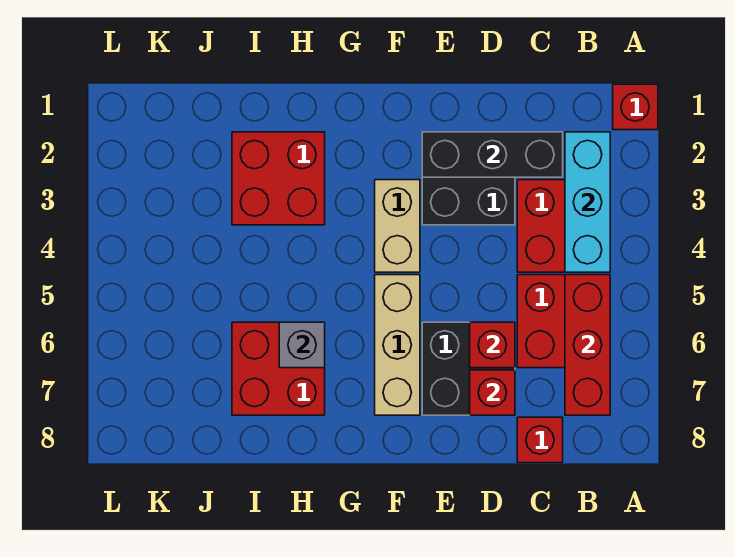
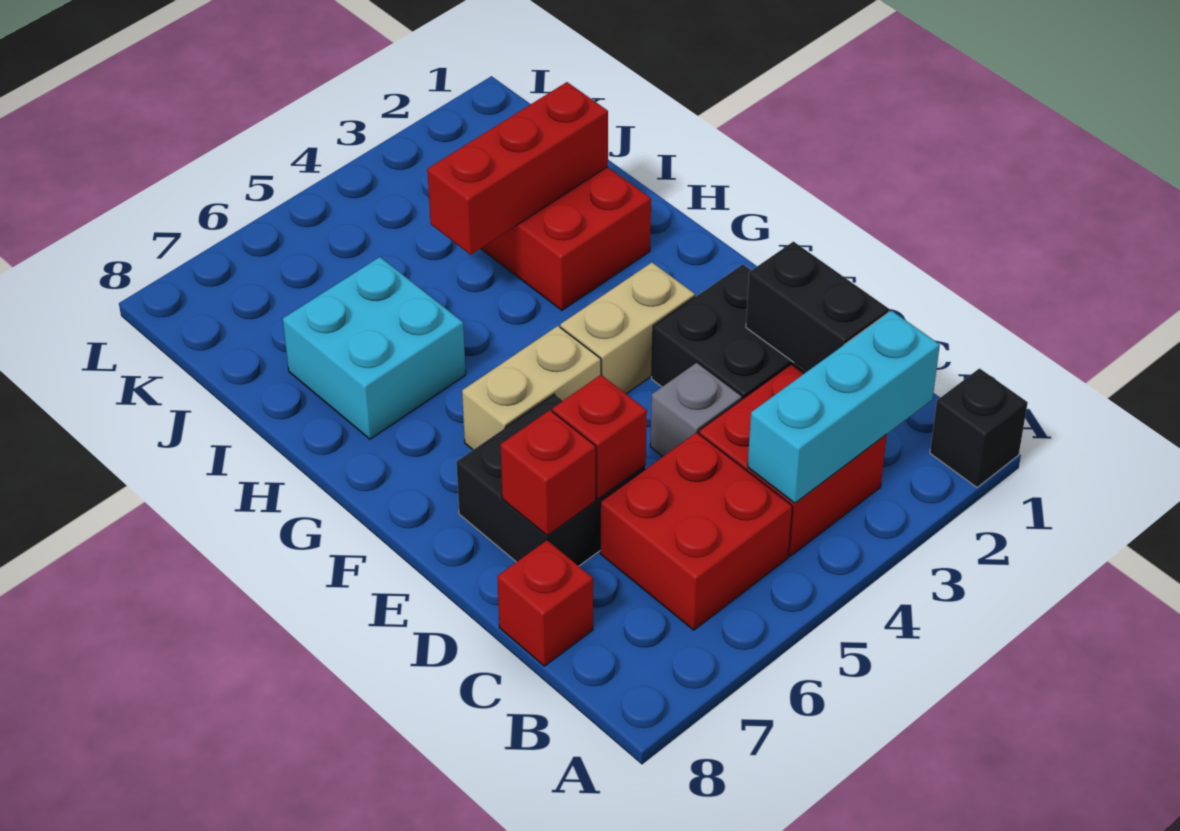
red 1x1 brick [613,84,658,130] -> black 1x1 brick [930,368,1028,487]
red 1x3 brick [565,275,610,415] -> red 1x3 brick moved to [427,82,608,255]
black 1x3 brick [422,132,563,177] -> black 1x2 brick [746,242,889,372]
tan 1x3 brick [375,275,420,415] -> tan 1x2 brick [462,326,601,450]
red 2x2 brick [232,322,325,415] -> cyan 2x2 brick [283,257,466,439]
grey 1x1 brick [279,322,325,368] -> grey 1x1 brick moved to [650,363,742,457]

